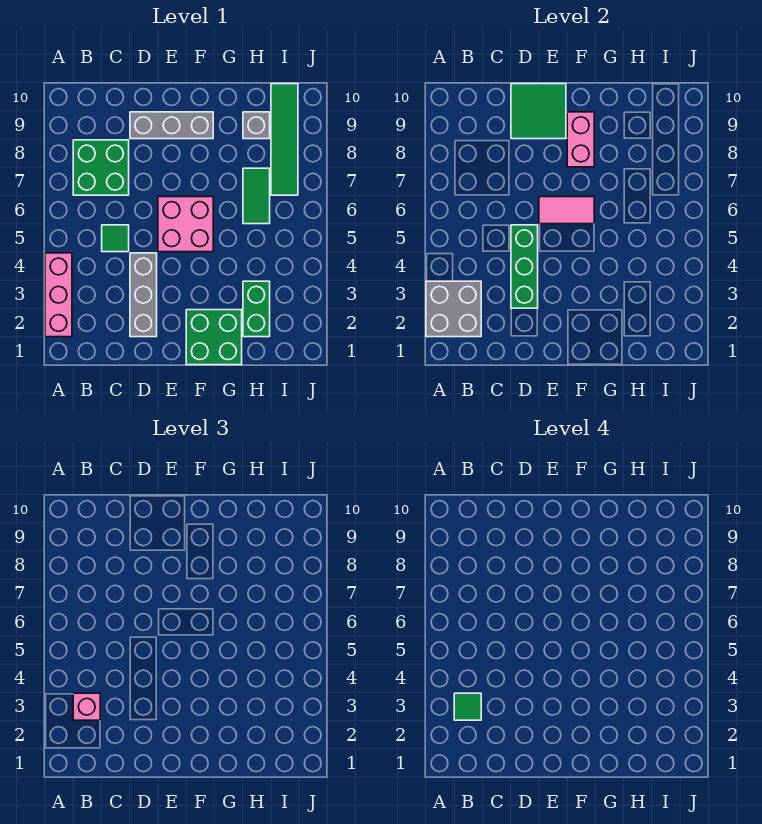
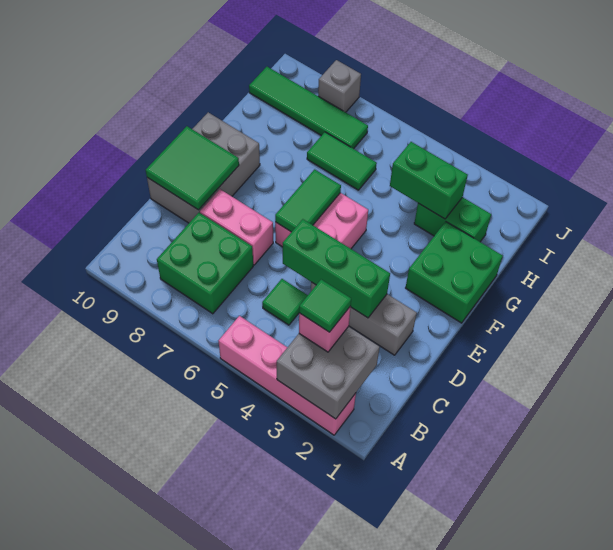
pink 1x3 brick [45,253,72,337] -> pink 1x4 brick [219,316,356,435]
grey 1x3 brick [130,112,213,139] -> grey 2x3 brick [147,112,260,223]
pink 1x2 tile [539,197,594,224] -> green 1x2 tile [275,169,341,232]
pink 1x2 brick [567,112,594,167] -> pink 1x2 brick moved to [200,189,273,265]
none -> green 1x2 brick [390,142,468,219]
grey 1x1 brick [243,112,270,139] -> grey 1x1 brick moved to [318,60,361,112]

